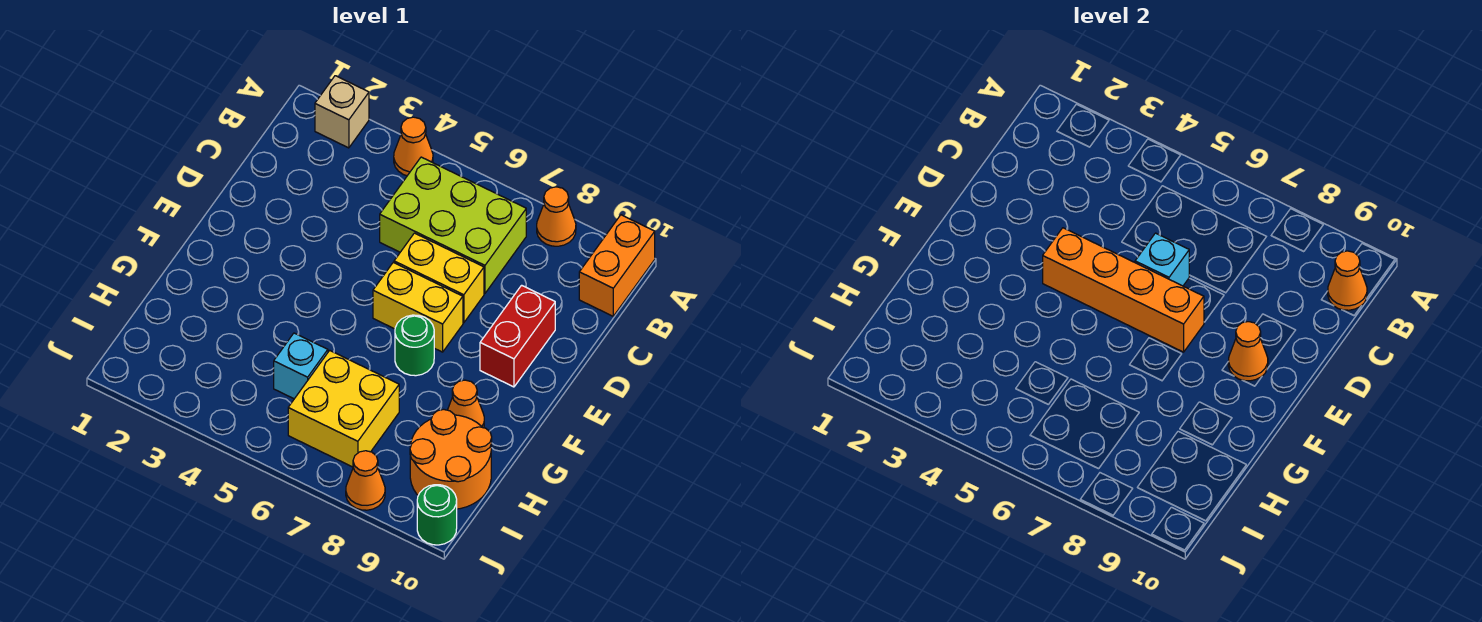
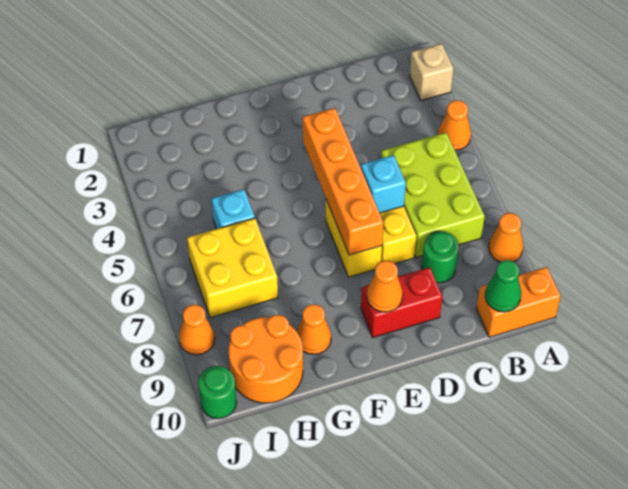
orange 1x1 cone [1328,251,1367,310] -> green 1x1 cone [485,260,521,312]
green 1x1 round brick [395,315,434,376] -> green 1x1 round brick moved to [422,231,459,283]

